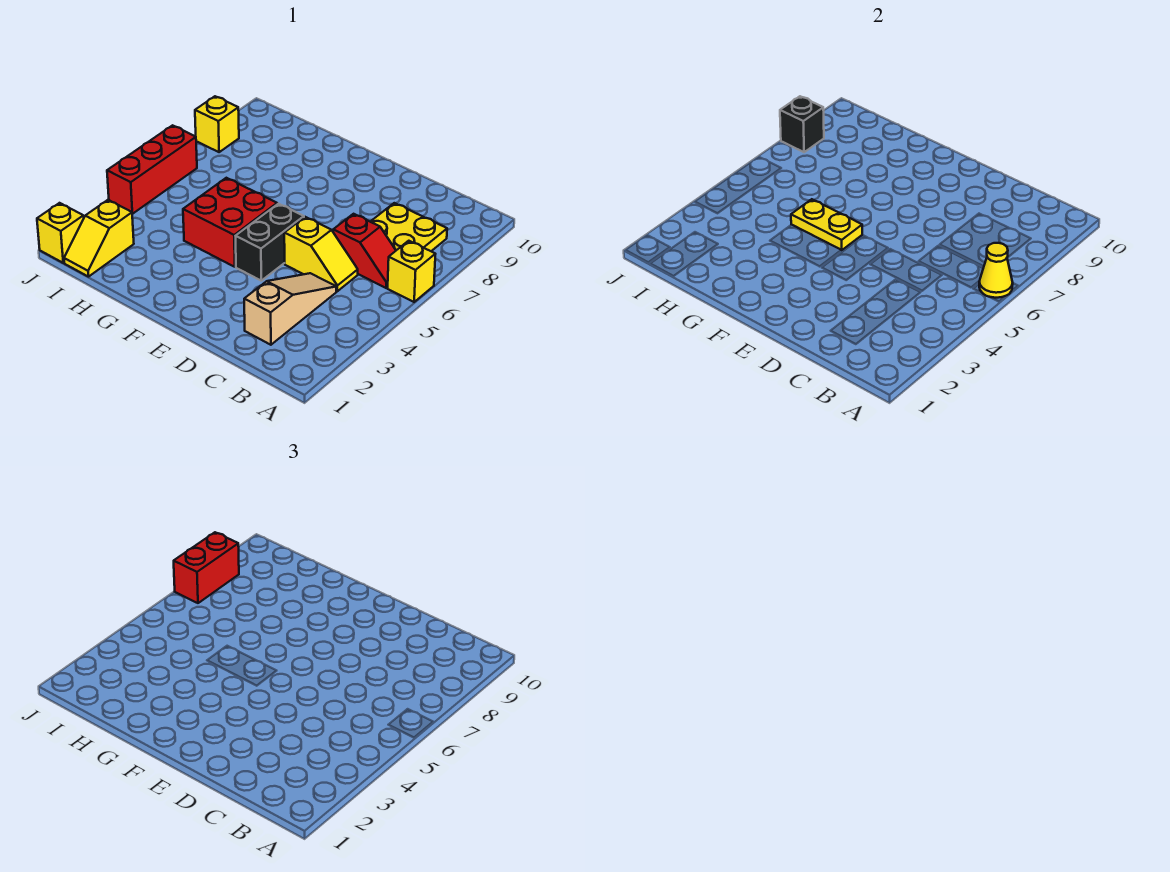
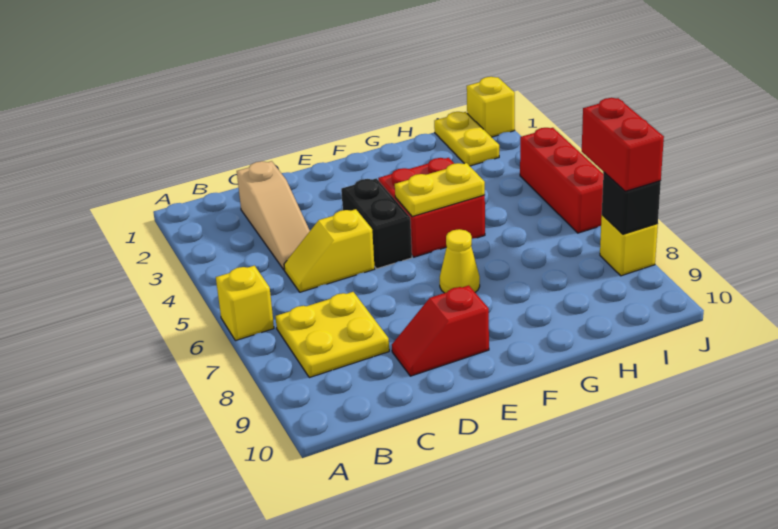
yellow 1x1 cone [979,243,1013,298] -> yellow 1x1 cone moved to [440,229,480,293]
red 1x2 slope [333,214,396,288] -> red 1x2 slope moved to [392,285,489,376]
yellow 1x2 slope [64,200,134,277] -> yellow 1x2 plate [434,112,499,166]

